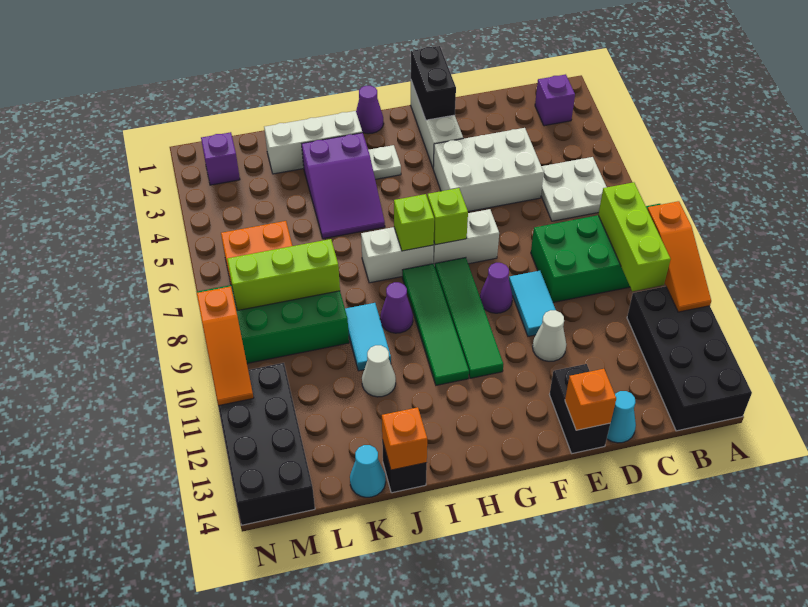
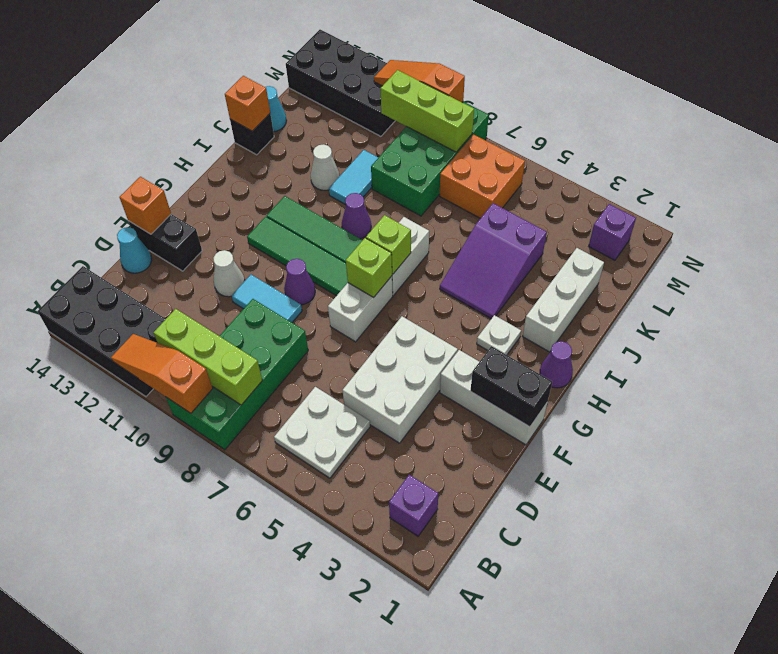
purple 2x3 slope [302,133,385,239] -> purple 2x3 slope turned to [440,203,547,319]
cyan 1x2 tile [345,303,391,371] -> cyan 1x2 tile turned to [329,150,378,204]
lime 1x3 brick [227,239,340,311] -> lime 1x3 brick turned to [380,70,474,152]

